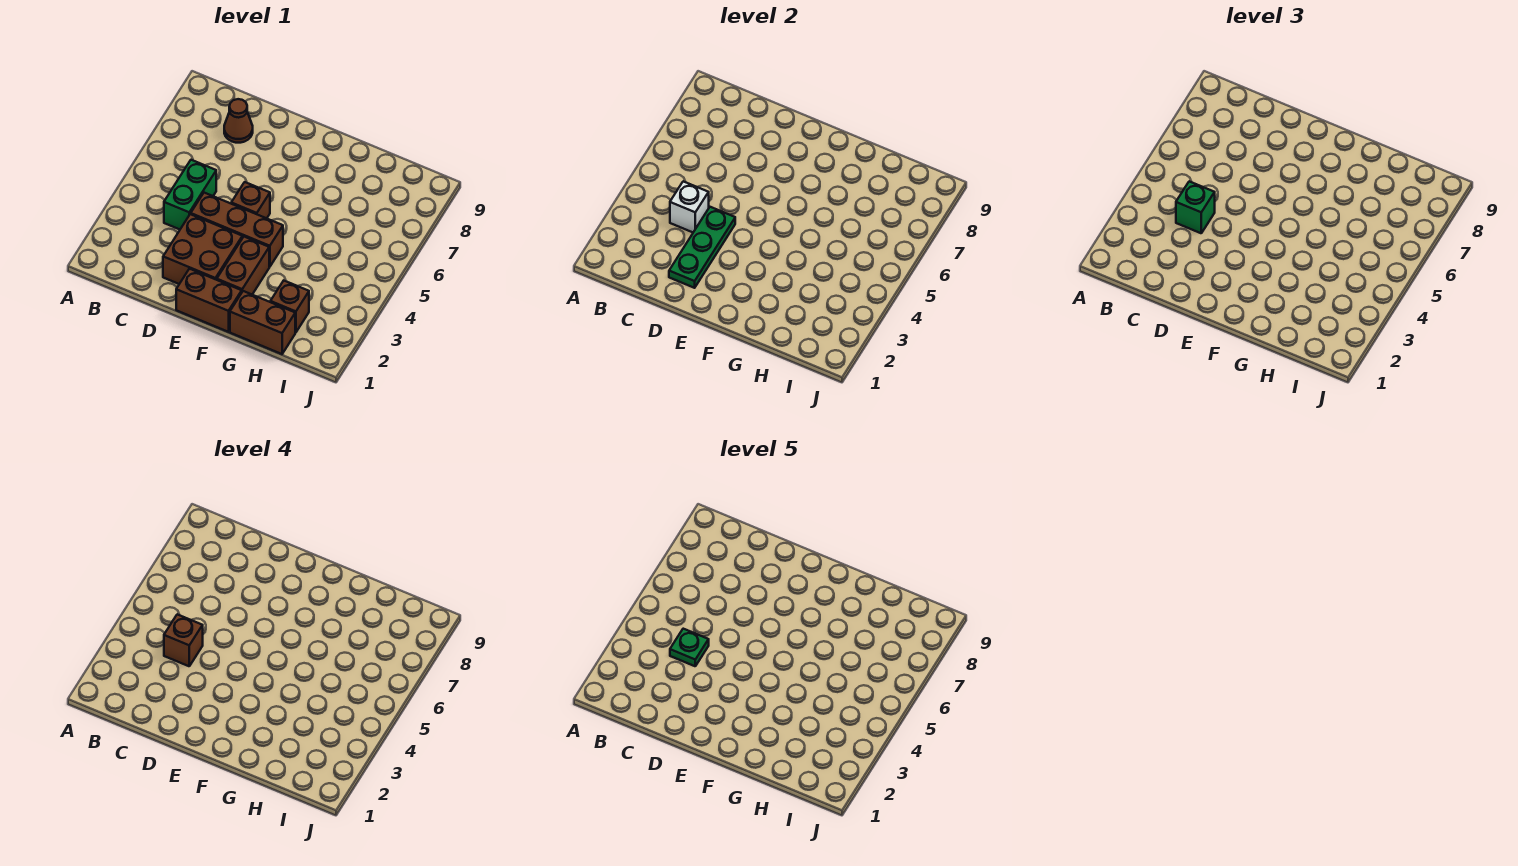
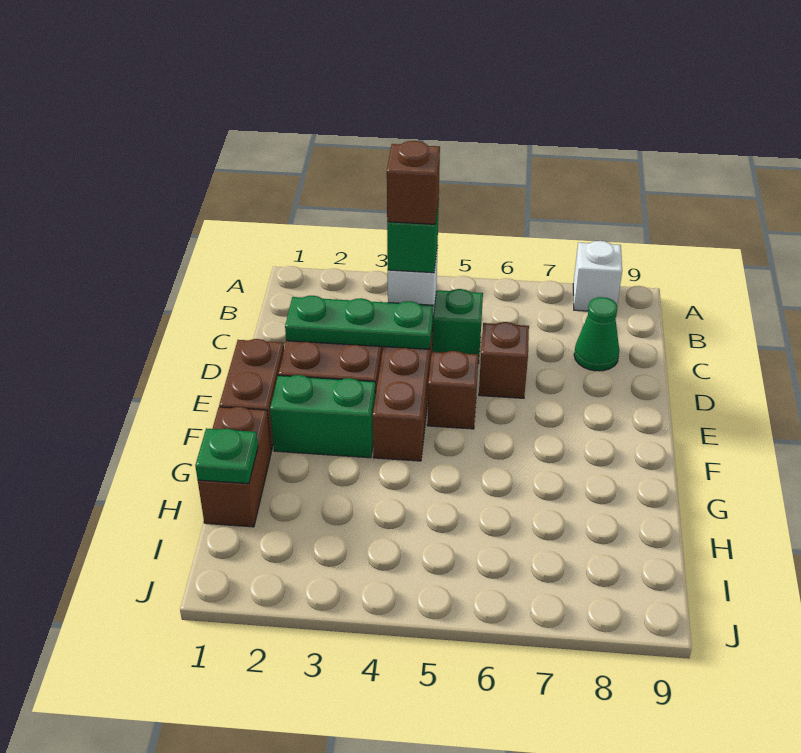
none -> white 1x1 brick [573,241,622,311]
green 1x1 plate [670,629,709,666] -> green 1x1 plate moved to [195,428,258,484]
brown 1x1 cone [224,99,253,143] -> green 1x1 cone [574,297,619,371]
brown 1x2 brick [217,237,269,294] -> green 1x2 brick [270,375,376,458]
brown 1x1 brick [270,281,309,332] -> brown 1x1 brick moved to [479,322,529,398]

